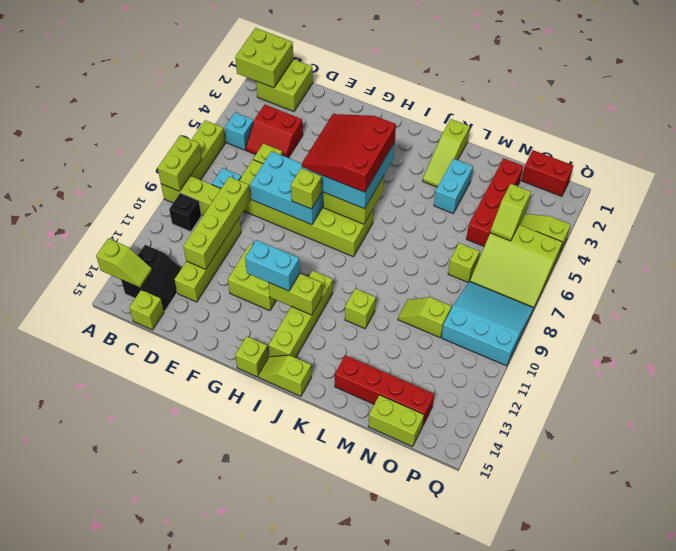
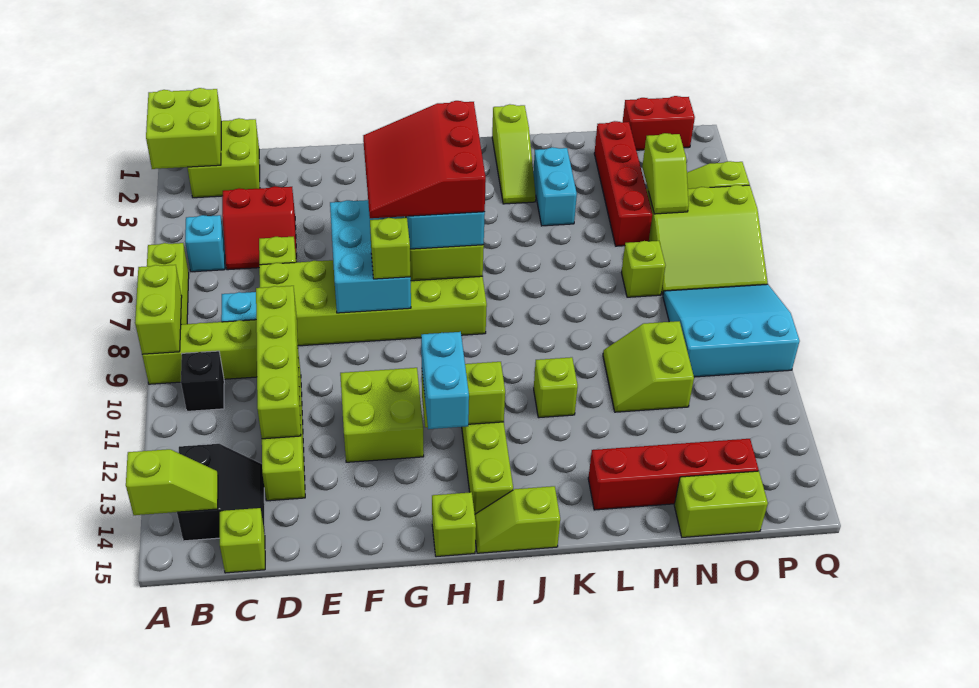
cyan 2x3 brick [250,151,323,225] -> cyan 2x3 brick turned to [330,200,411,313]
cyan 1x2 brick [245,240,300,291] -> cyan 1x2 brick turned to [421,332,469,429]
lime 1x2 slope [398,297,451,337] -> lime 2x2 slope [603,321,694,412]

